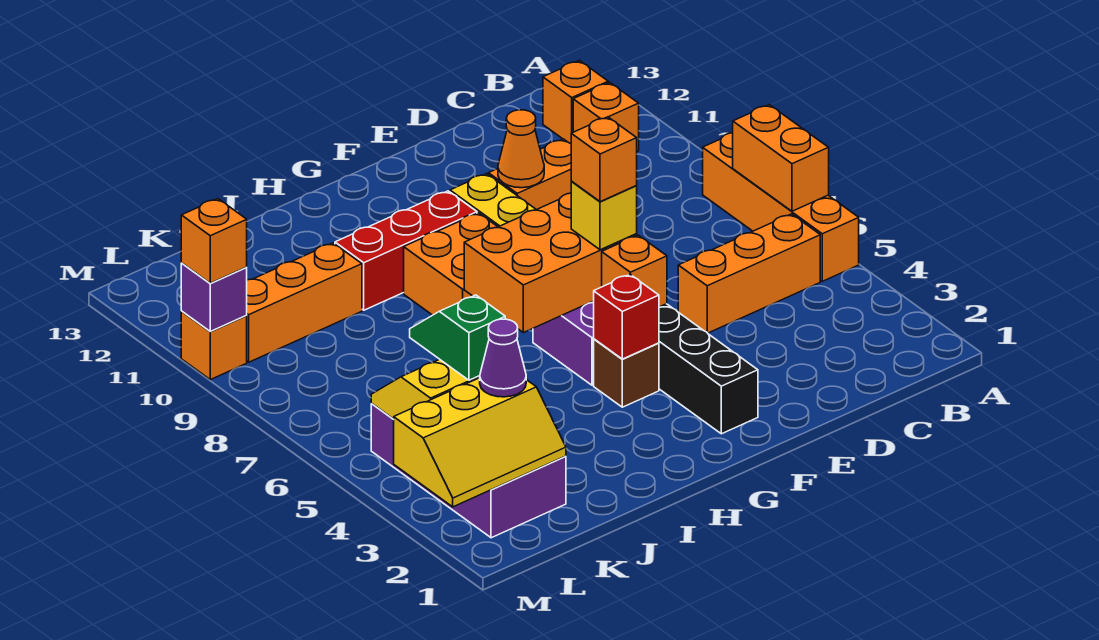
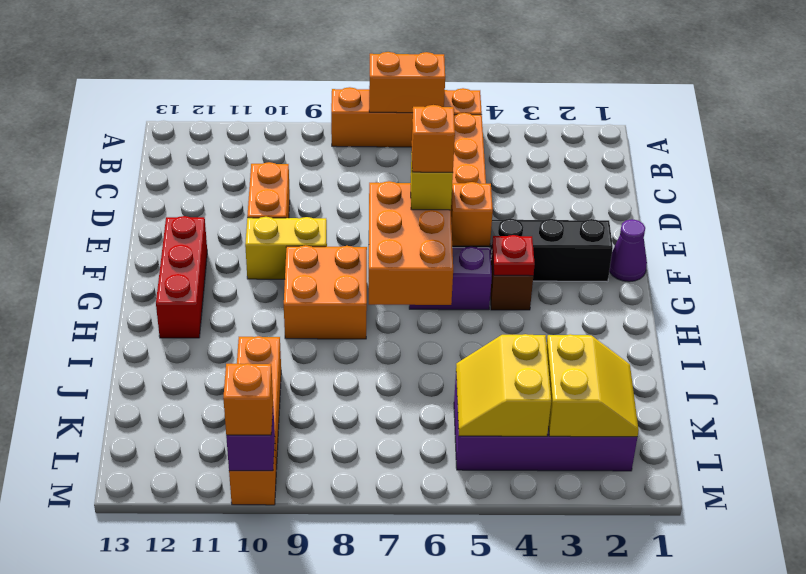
orange 1x1 brick [573,82,639,151] -> none
orange 1x1 brick [543,60,608,144] -> none
orange 1x1 cone [498,110,544,188] -> none
red 1x1 brick [594,275,659,359] -> red 1x1 plate [492,235,535,276]
red 1x3 brick [335,191,477,310] -> red 1x3 brick moved to [156,216,207,338]
yellow 2x3 slope [394,378,566,507] -> yellow 2x2 slope [546,334,639,437]
purple 1x1 cone [480,319,526,397] -> purple 1x1 cone moved to [609,219,647,282]
green 1x2 slope [410,295,505,380] -> none

